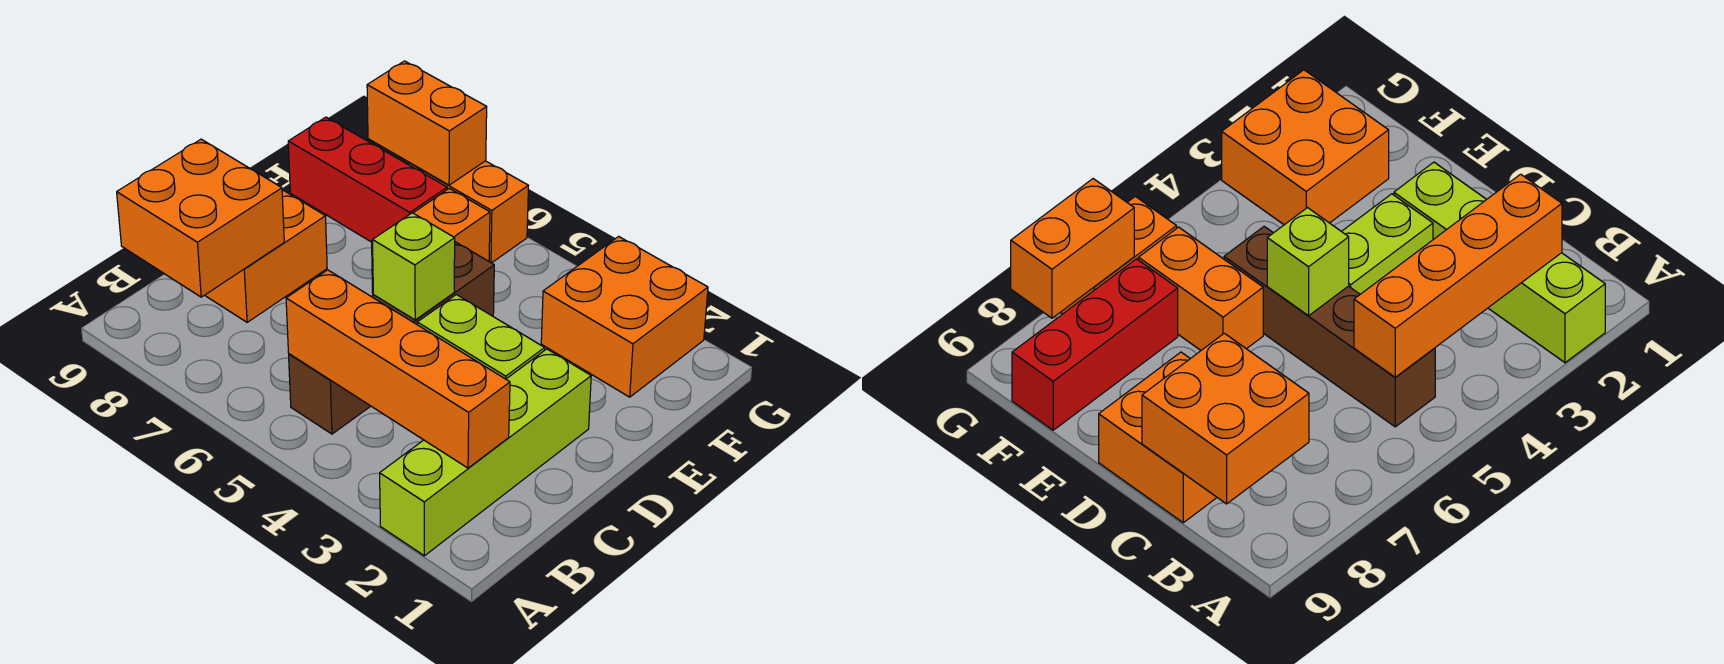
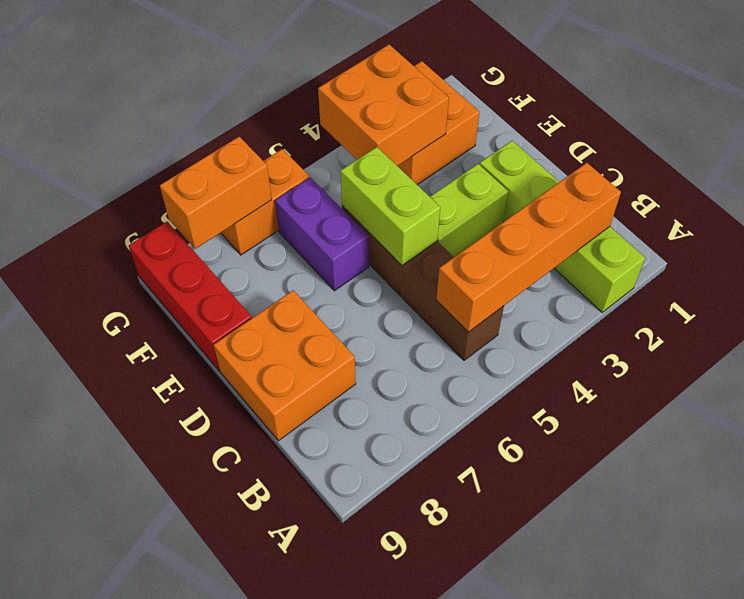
orange 2x2 brick [117,139,284,297] -> orange 2x2 brick moved to [318,45,449,166]
lime 1x1 brick [373,213,455,320] -> lime 1x2 brick [340,147,440,265]
orange 1x2 brick [372,188,490,293] -> purple 1x2 brick [275,177,369,291]
red 1x3 brick [288,117,447,242] -> red 1x3 brick turned to [129,222,252,371]

